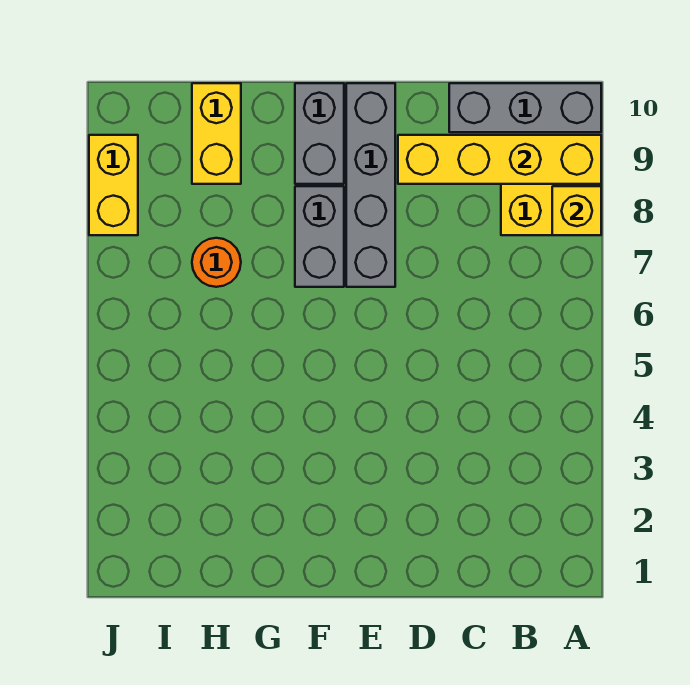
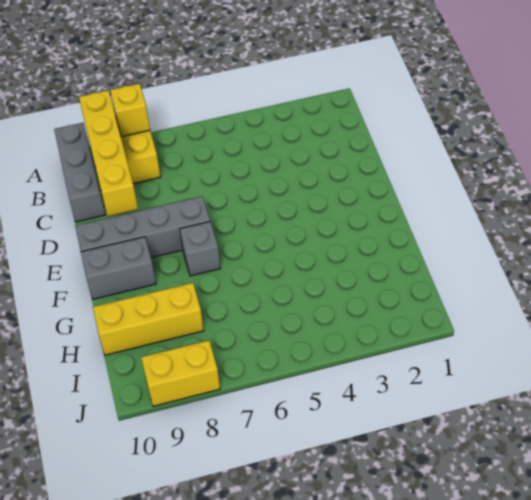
grey 1x2 brick [295,186,344,287] -> grey 1x1 brick [180,221,220,276]
orange 1x1 round brick [192,238,241,287] -> none
yellow 1x2 brick [192,83,241,184] -> yellow 1x3 brick [93,283,204,355]

